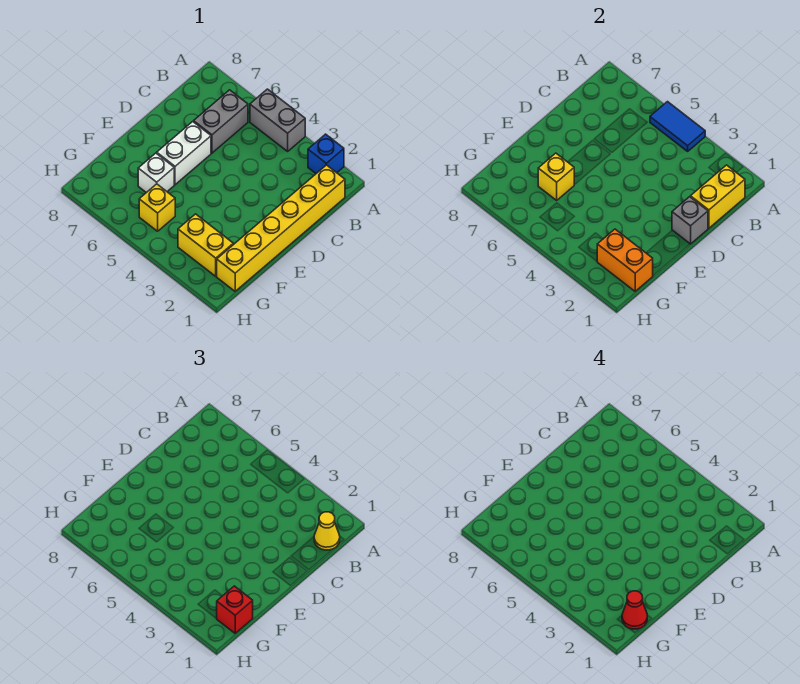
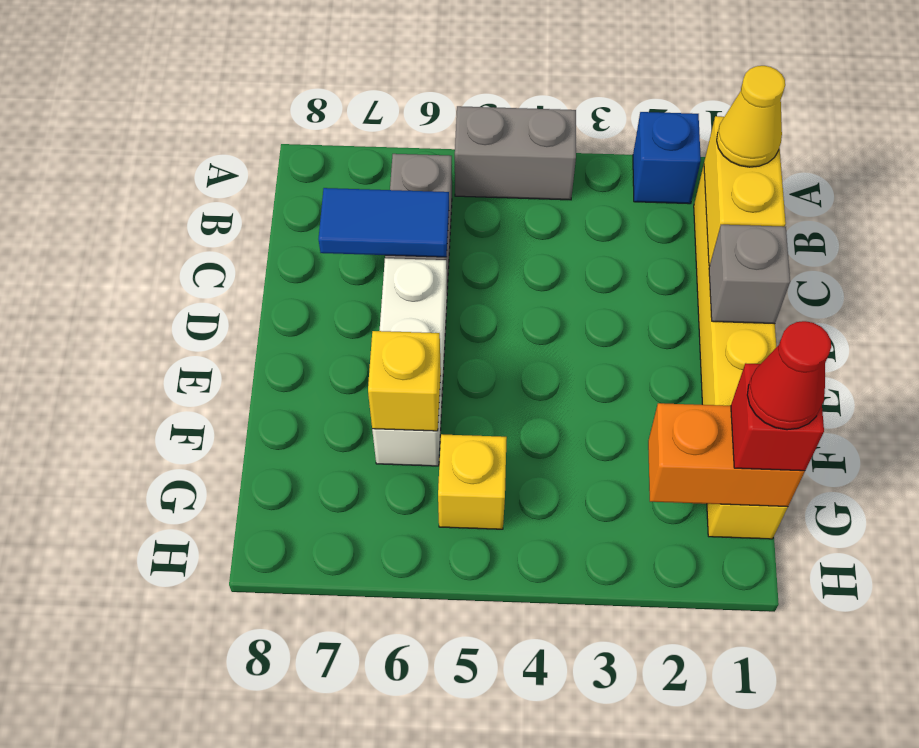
blue 1x2 tile [650,102,705,151] -> blue 1x2 tile moved to [319,188,449,257]
yellow 1x2 brick [178,214,233,276] -> none

